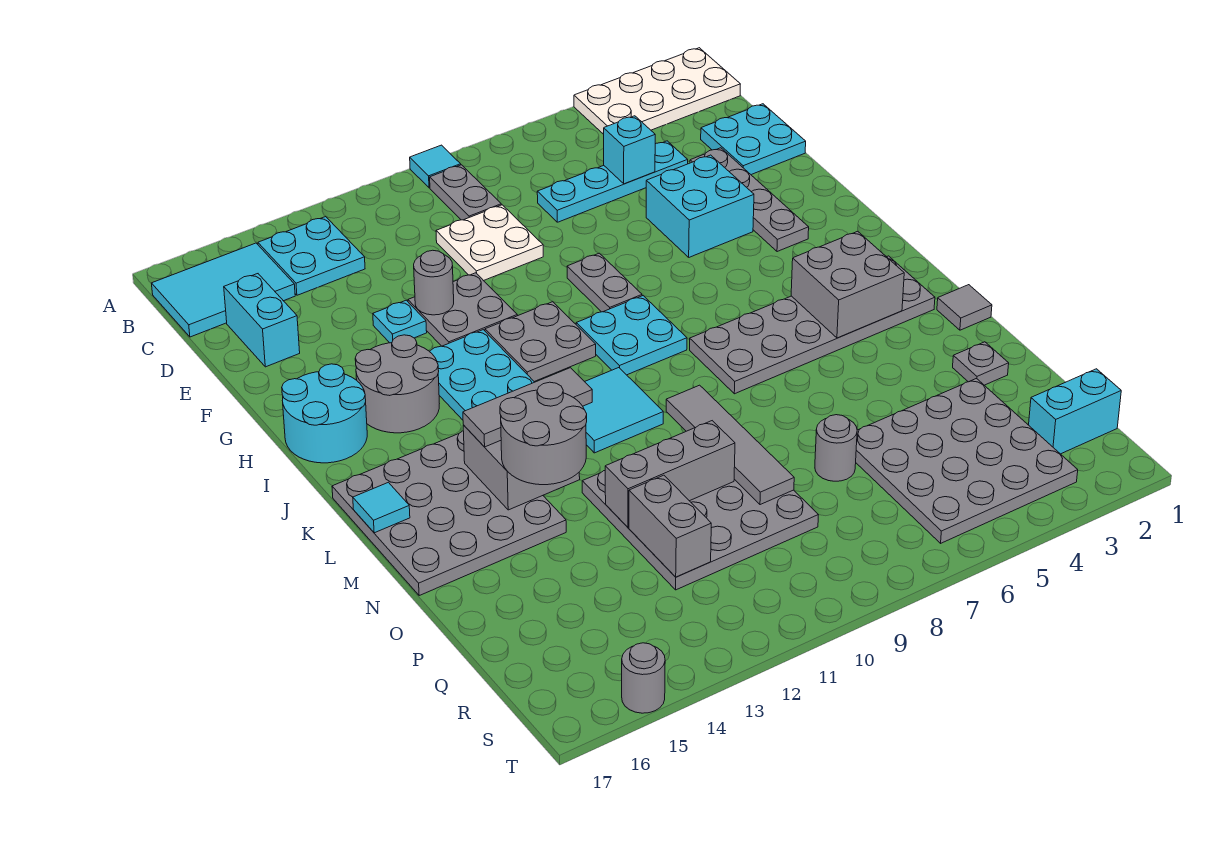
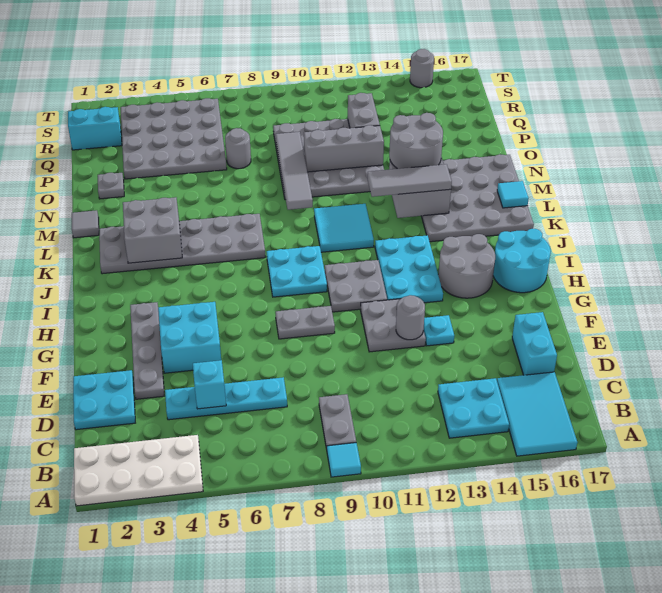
cyan 2x3 tile [151,243,295,337] -> cyan 2x3 tile turned to [497,372,577,456]
white 2x2 plate [436,205,543,281] -> none
grey 1x2 plate [567,253,642,312] -> grey 1x2 plate turned to [276,306,335,339]

